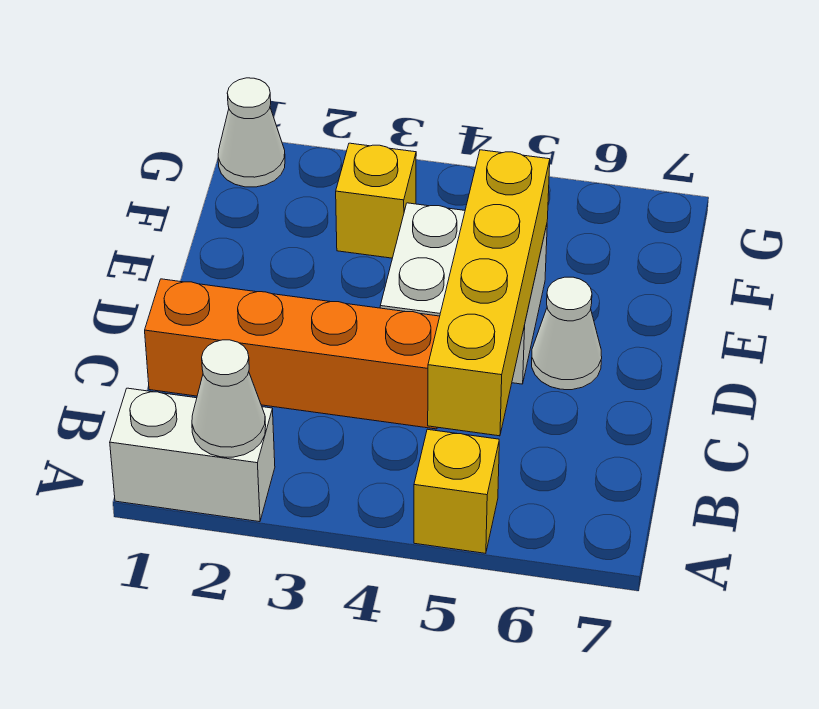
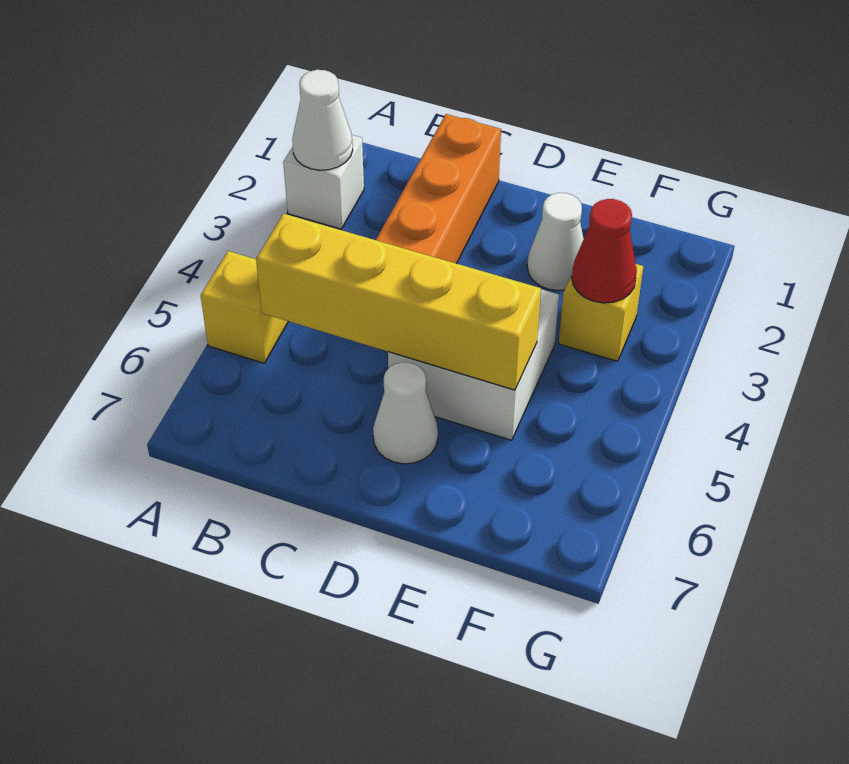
white 1x2 brick [110,388,275,522] -> white 1x1 brick [283,135,364,229]
none -> red 1x1 cone [572,199,637,303]
white 1x1 cone [218,78,285,187] -> white 1x1 cone moved to [527,193,584,291]

